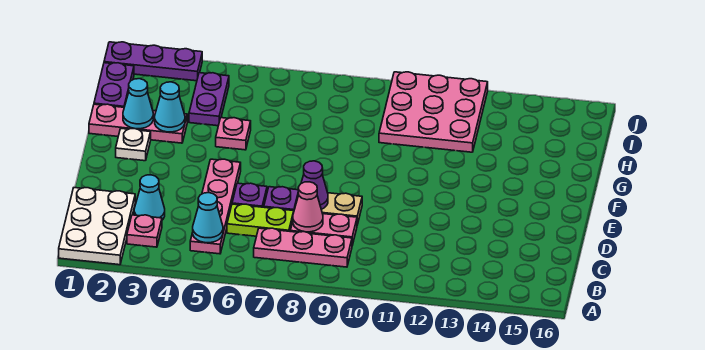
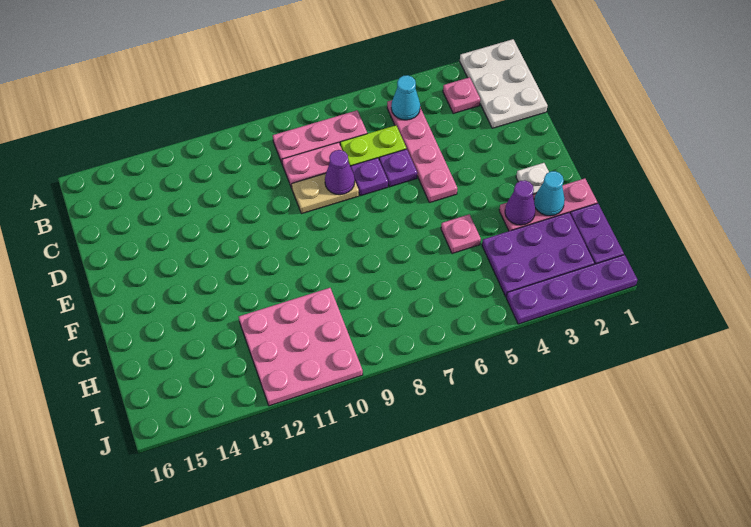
cyan 1x1 cone [134,175,165,220] -> none
pink 1x1 cone [293,182,323,232] -> none
cyan 1x1 cone [155,82,185,132] -> purple 1x1 cone [505,180,536,225]
purple 1x2 plate [189,73,229,126] -> purple 2x3 plate [482,212,595,297]
purple 1x3 plate [104,42,202,81] -> purple 1x4 plate [506,255,638,324]

